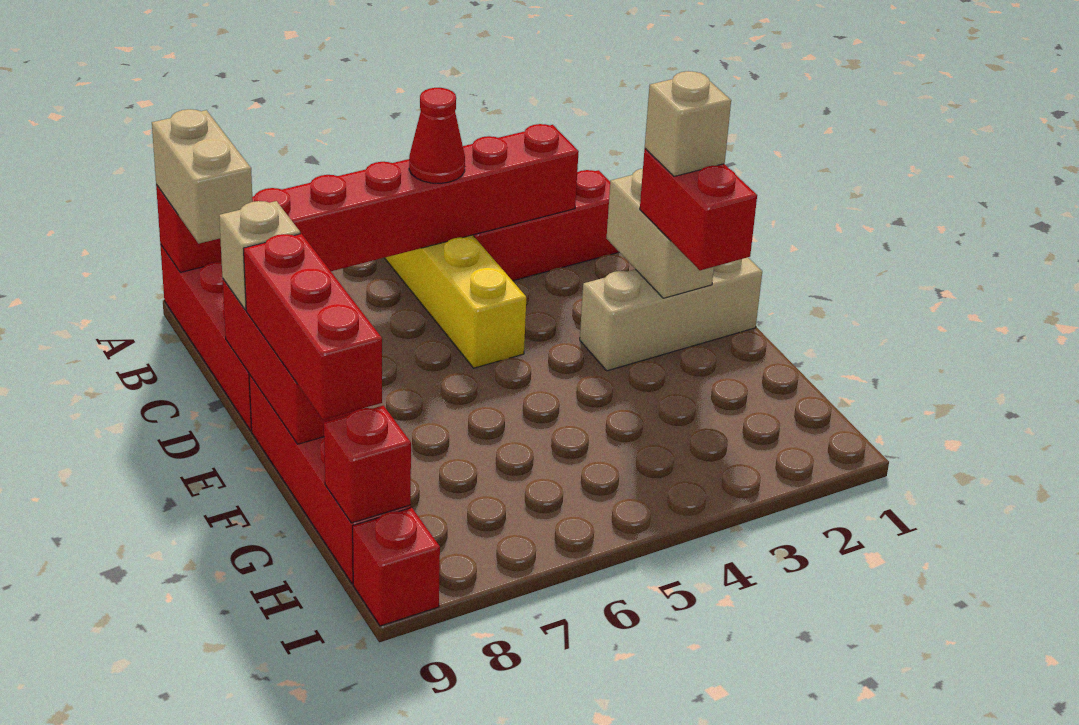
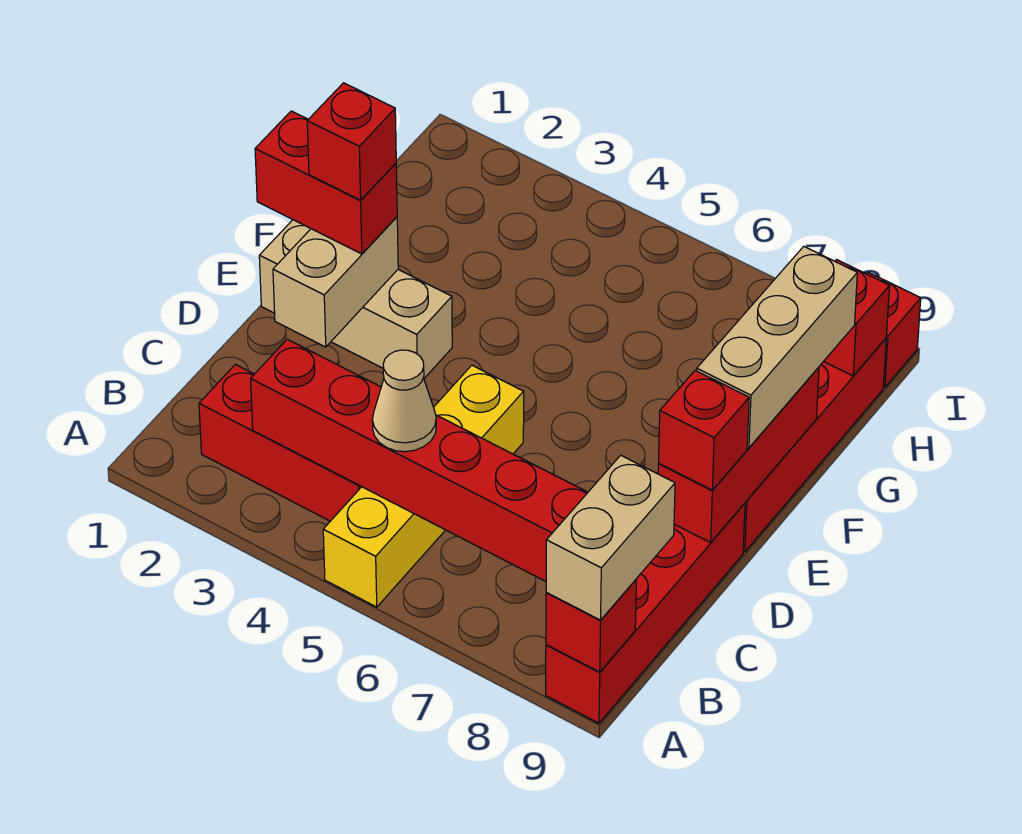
red 1x1 cone [409,88,465,183] -> tan 1x1 cone [372,350,436,452]
tan 1x1 brick [219,201,300,310] -> red 1x1 brick [659,371,749,490]
red 1x2 brick [640,149,757,270] -> red 1x2 brick turned to [255,111,397,254]
tan 1x1 brick [645,71,731,176] -> red 1x1 brick [307,83,396,200]
red 1x3 brick [244,234,382,419] -> tan 1x3 brick [697,246,857,448]

